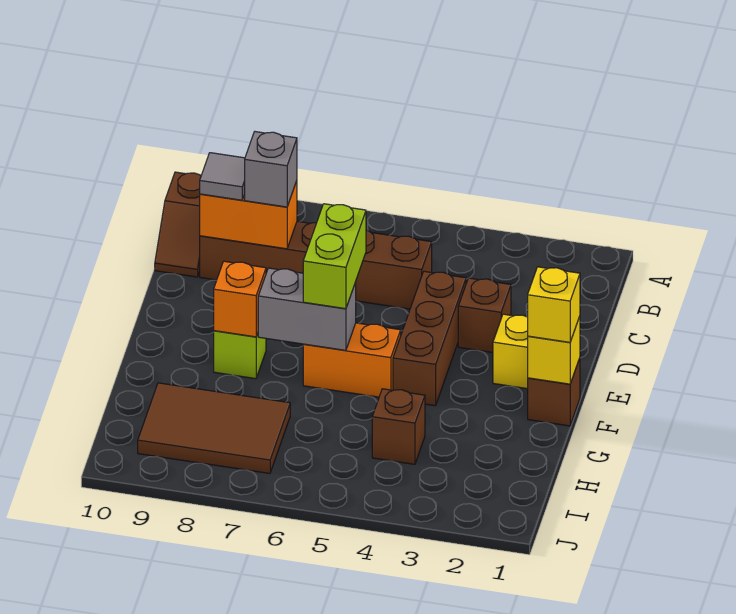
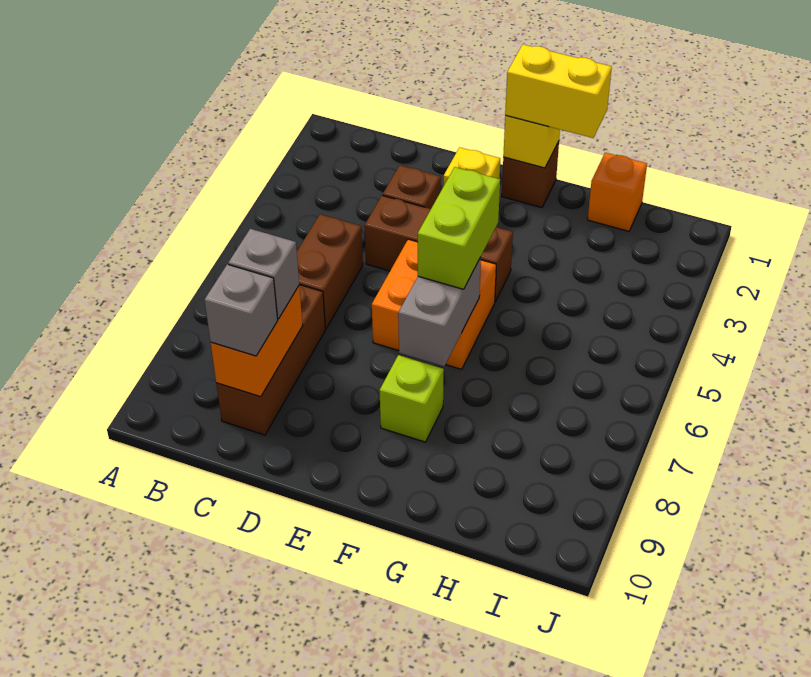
brown 1x2 slope [155,172,201,277] -> none
grey 1x1 tile [200,153,245,200] -> grey 1x1 brick [205,264,278,356]
lime 1x2 brick [303,204,366,309] -> lime 1x2 brick turned to [418,167,500,289]
yellow 1x1 brick [528,267,580,342] -> yellow 1x2 brick [505,44,612,138]
orange 1x2 brick [303,323,401,397] -> orange 2x2 brick [372,239,496,369]
orange 1x1 brick [214,261,266,337] -> orange 1x1 brick moved to [588,153,647,231]
brown 1x1 brick [372,389,425,464] -> none
brown 2x3 tile [138,383,290,473] -> none

